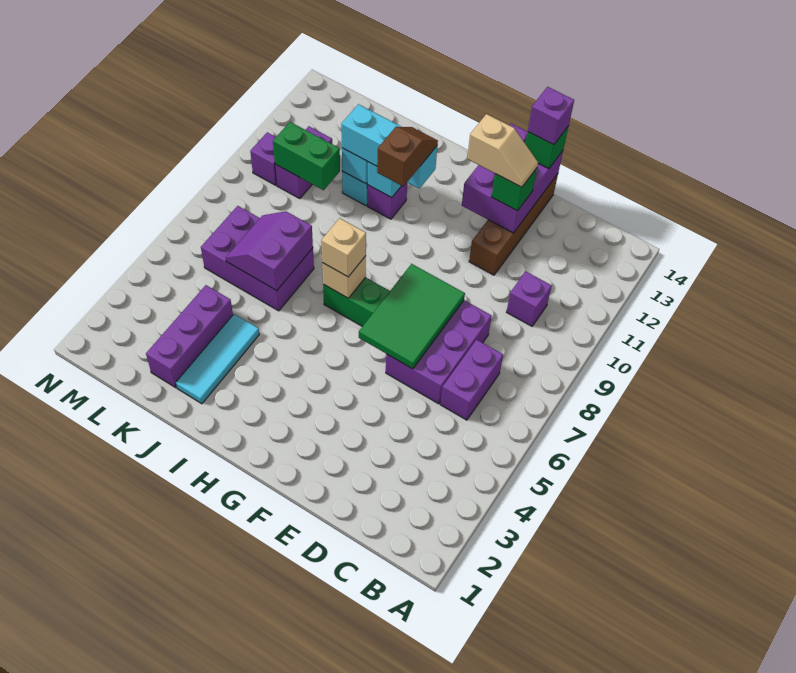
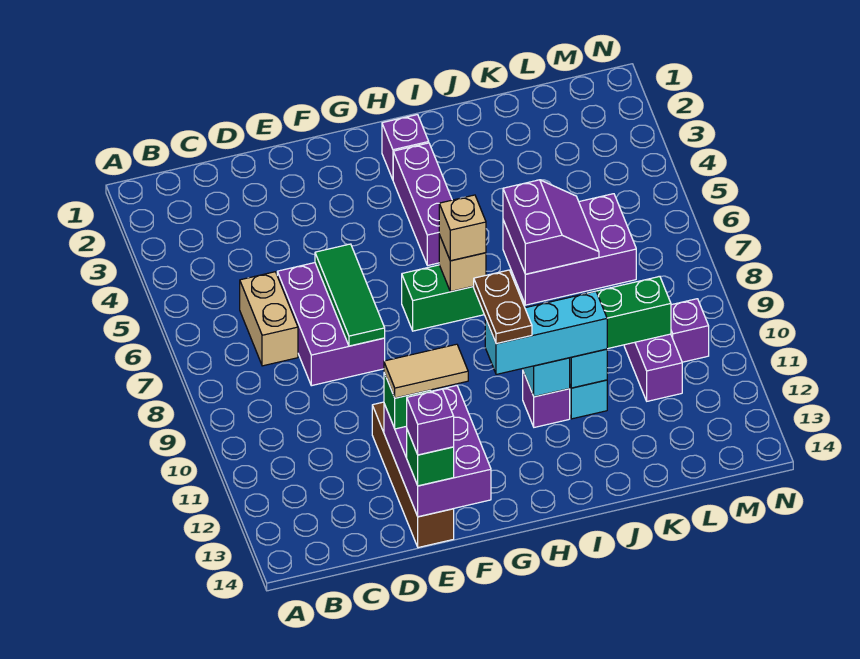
purple 1x2 brick [440,340,503,420] -> tan 1x2 brick [240,272,298,366]
purple 1x1 brick [507,271,552,326] -> purple 1x1 brick moved to [382,115,429,180]
green 2x3 tile [359,264,465,369] -> green 1x3 tile [315,244,385,346]
tan 1x2 slope [467,114,538,187] -> tan 1x2 tile [384,344,468,398]
brown 1x2 slope [377,127,438,187] -> brown 1x2 plate [473,270,532,344]
cyan 1x3 tile [176,314,259,404] -> none
purple 1x3 brick [146,285,233,388] -> purple 1x3 brick moved to [393,143,452,266]

